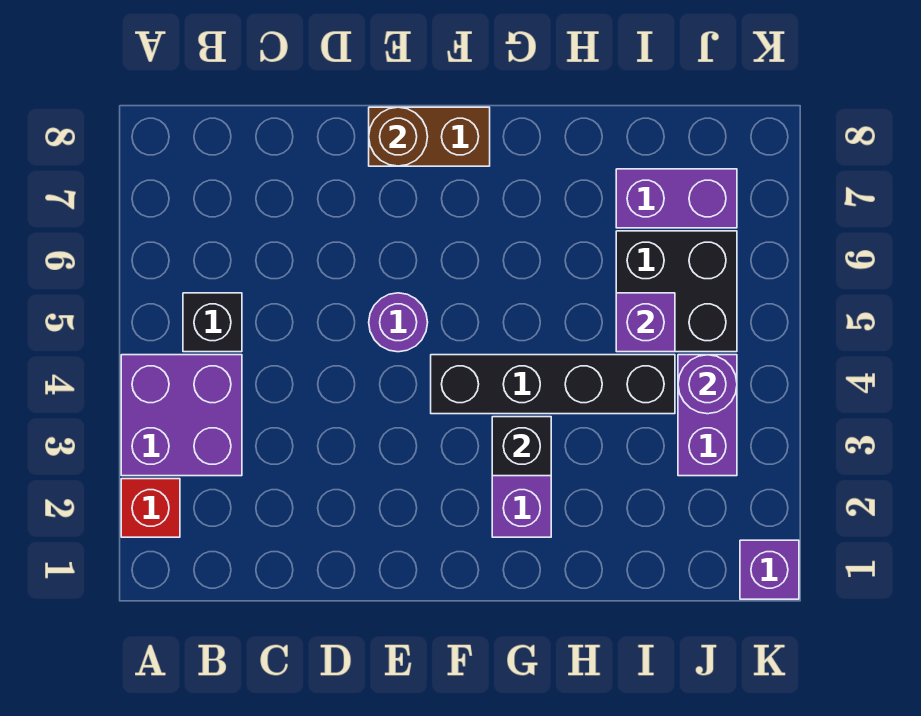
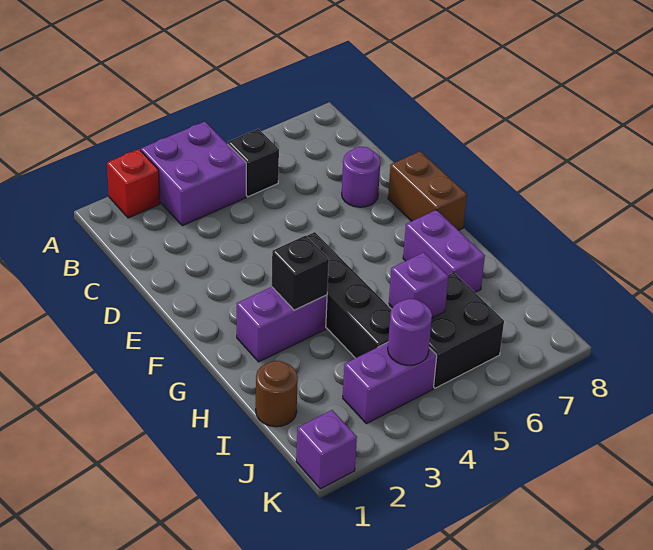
purple 1x1 round brick [369,293,428,352] -> purple 1x1 round brick moved to [342,147,380,207]
brown 1x1 round brick [369,107,428,166] -> brown 1x1 round brick moved to [256,361,298,427]
purple 1x2 brick [616,169,737,228] -> purple 1x2 brick moved to [403,210,485,292]

